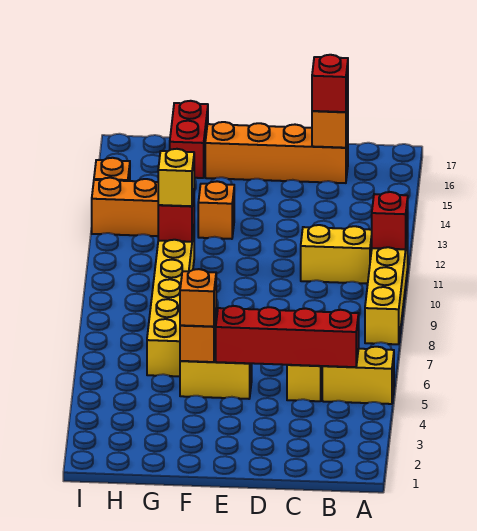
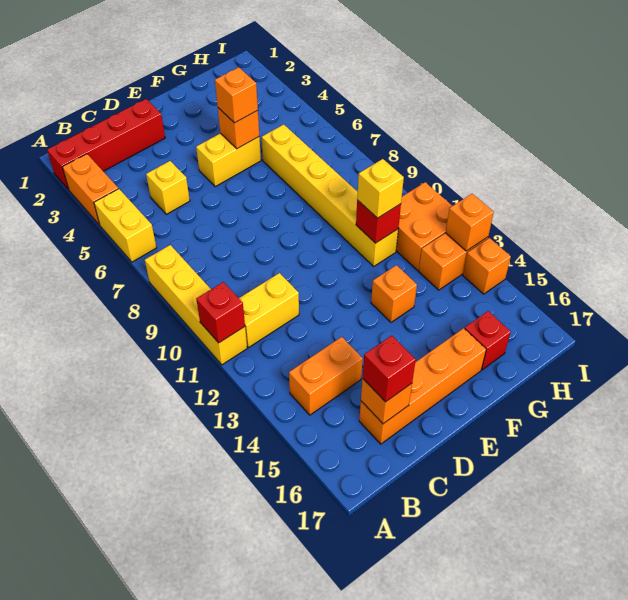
none -> orange 1x2 brick [62,154,118,225]
yellow 1x2 brick [322,347,394,404] -> yellow 1x2 brick turned to [94,189,156,262]
red 1x4 brick [216,306,359,367] -> red 1x4 brick moved to [47,99,165,190]
none -> orange 1x2 brick [289,337,363,415]
red 1x2 brick [170,101,208,178] -> red 1x1 brick [465,311,511,370]
none -> orange 2x2 brick [396,182,452,270]
none -> orange 1x1 brick [445,194,494,251]

